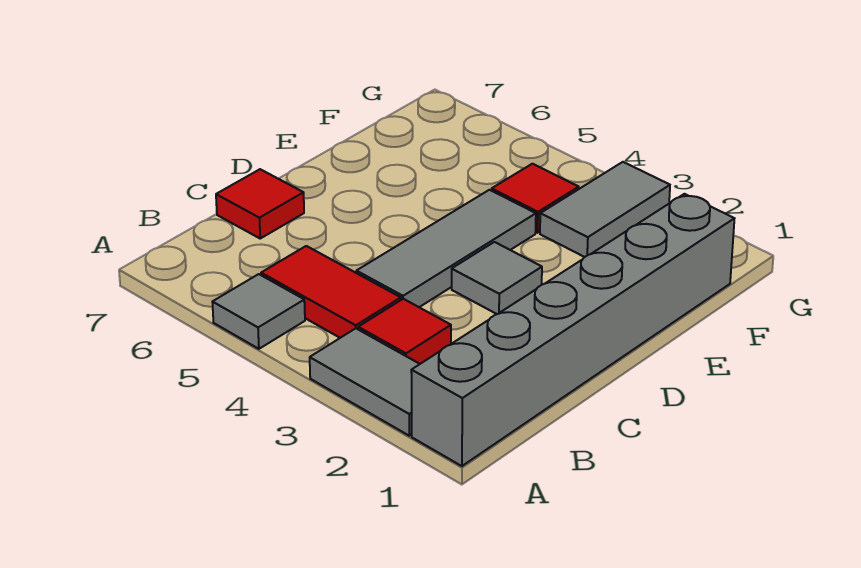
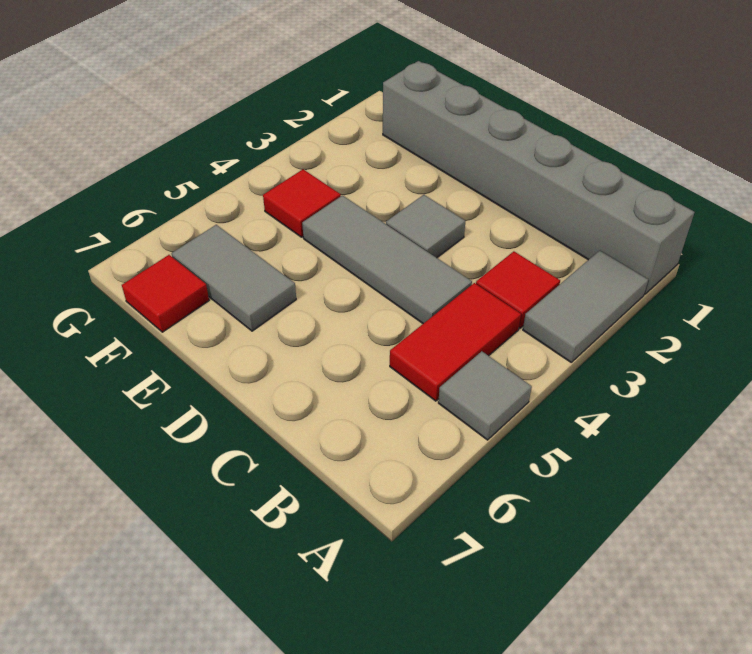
red 1x1 tile [216,169,304,238] -> red 1x1 tile moved to [122,255,209,332]
grey 1x2 tile [540,162,670,257] -> grey 1x2 tile moved to [172,225,296,331]

